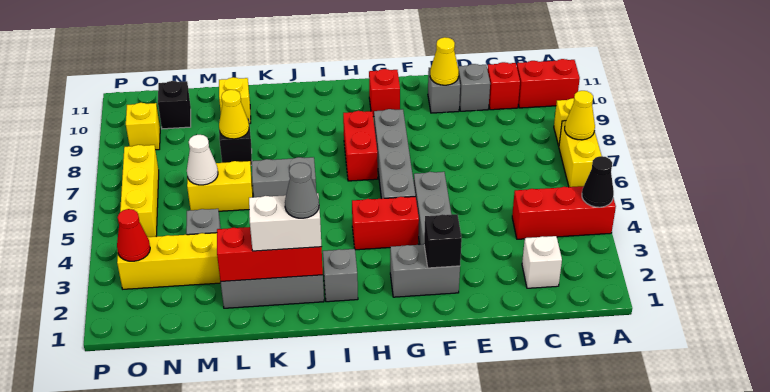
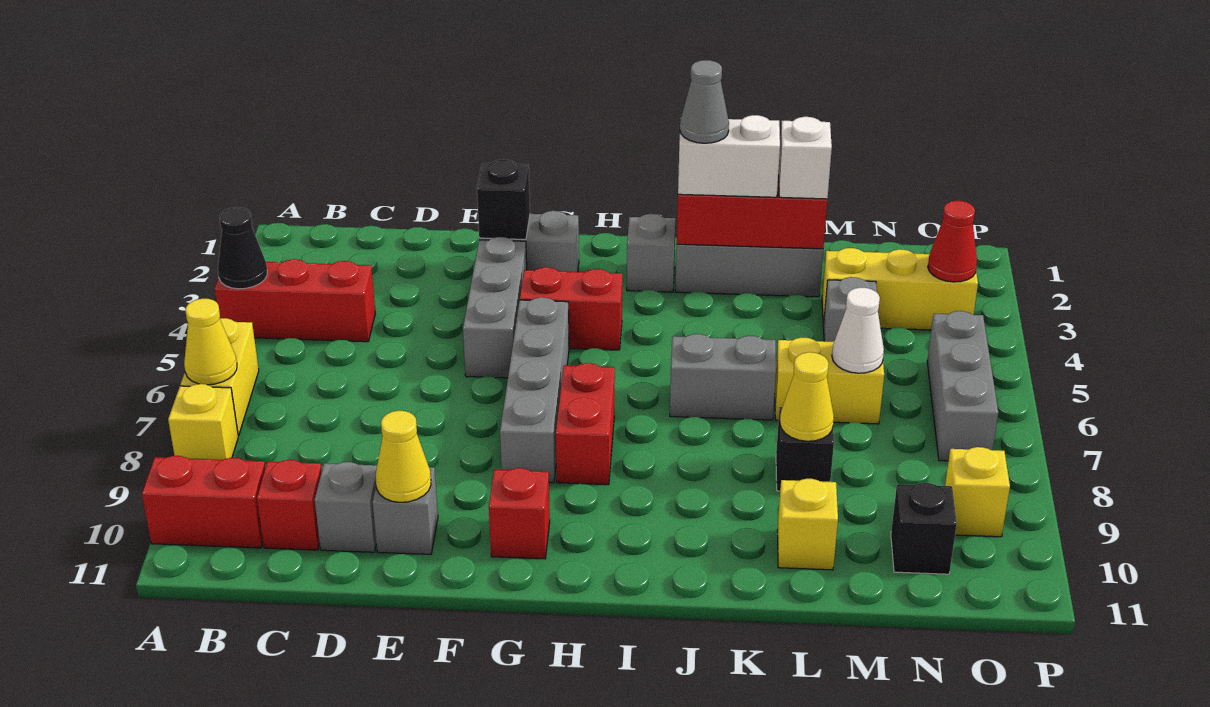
white 1x1 brick [522,236,562,288] -> white 1x1 brick moved to [779,117,832,199]
yellow 1x3 brick [120,145,159,237] -> grey 1x3 brick [927,311,998,461]

